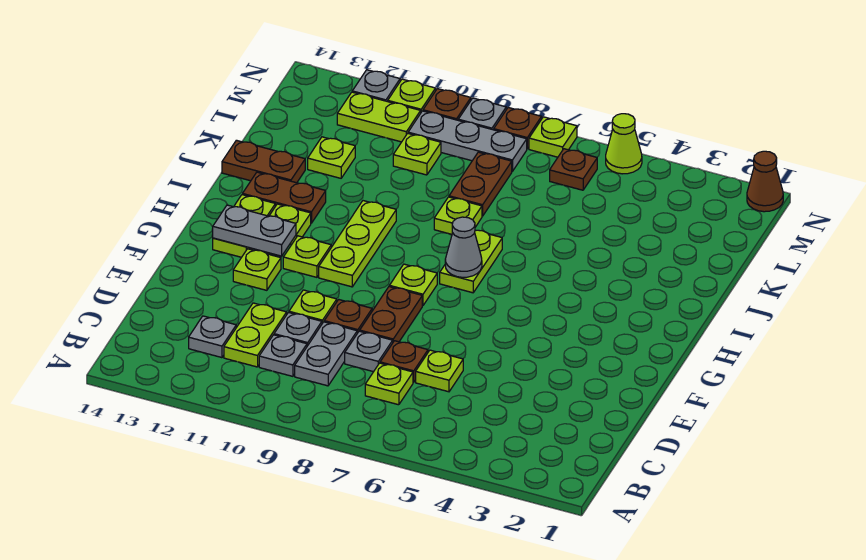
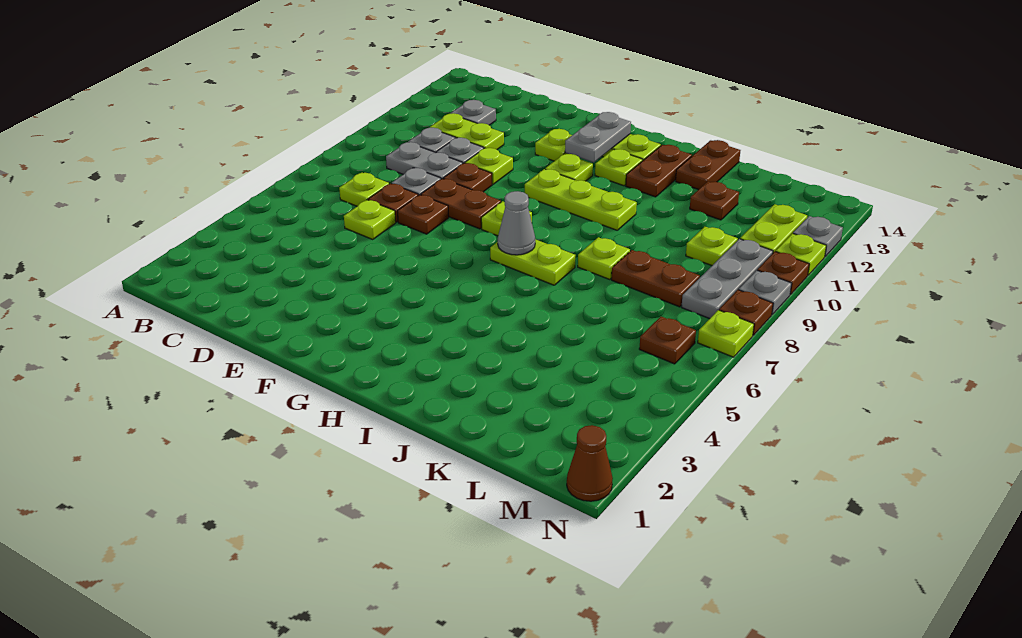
none -> brown 1x1 plate [398,195,449,234]
lime 1x1 plate [308,137,355,178] -> brown 1x1 plate [690,182,739,220]
lime 1x1 cone [606,114,642,174] -> none

